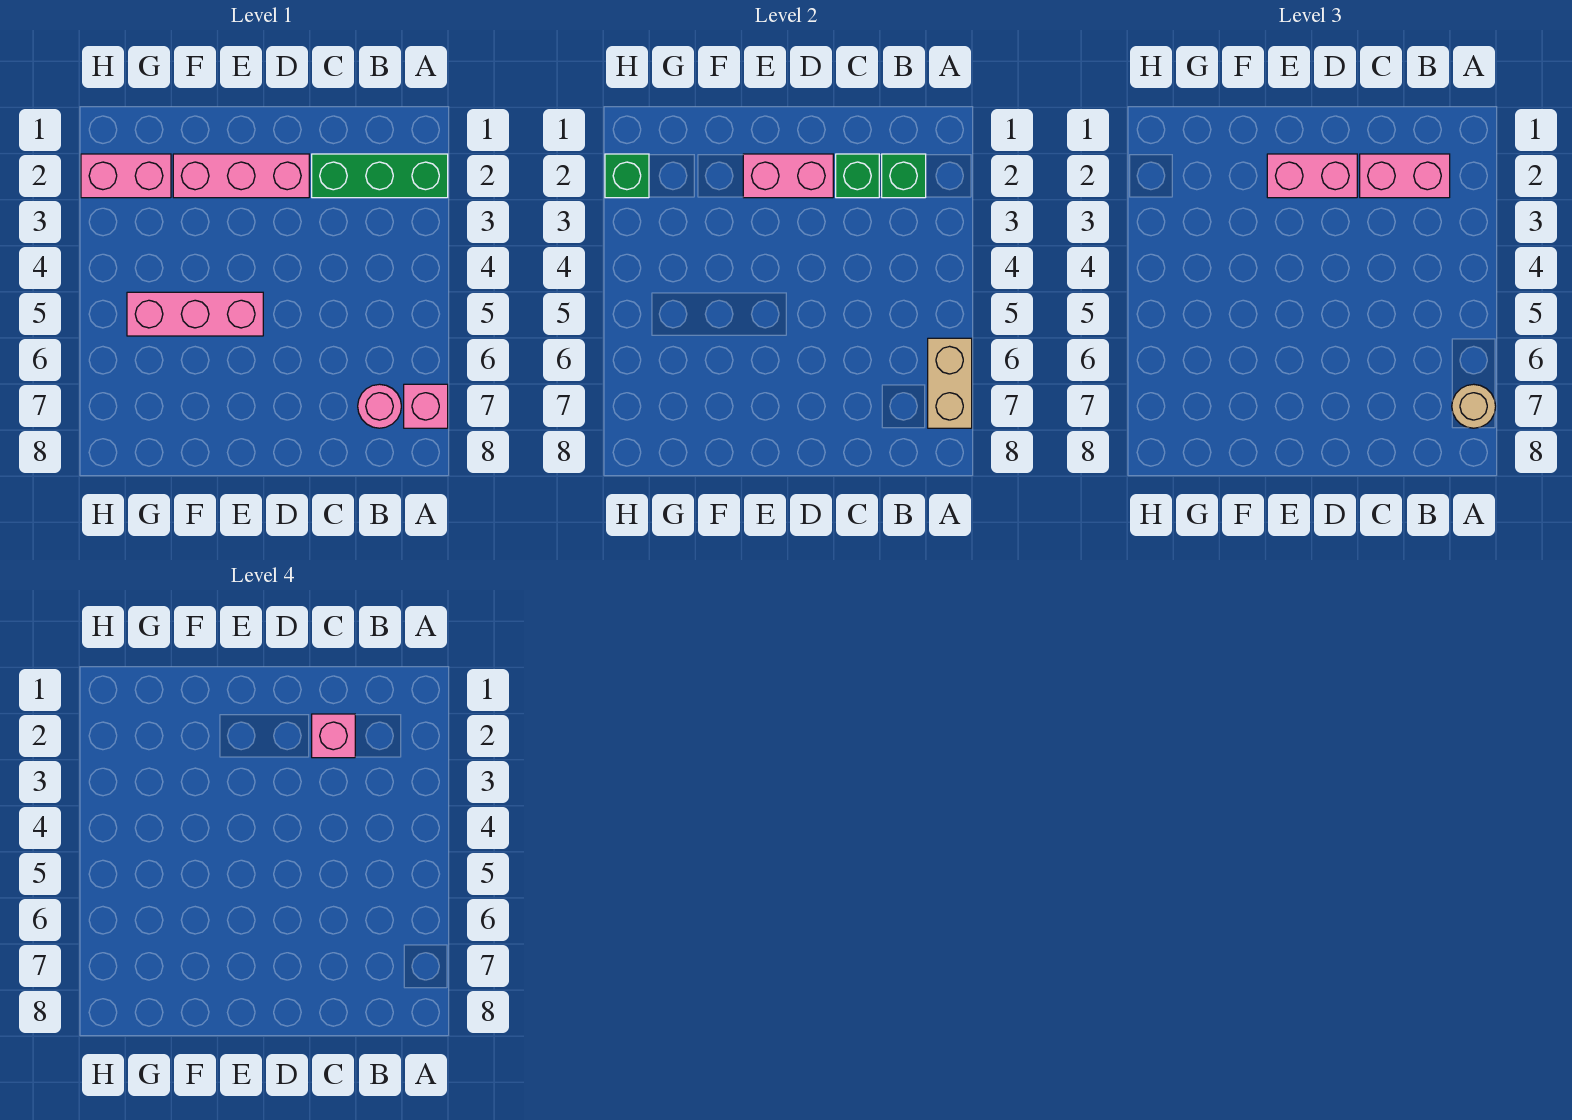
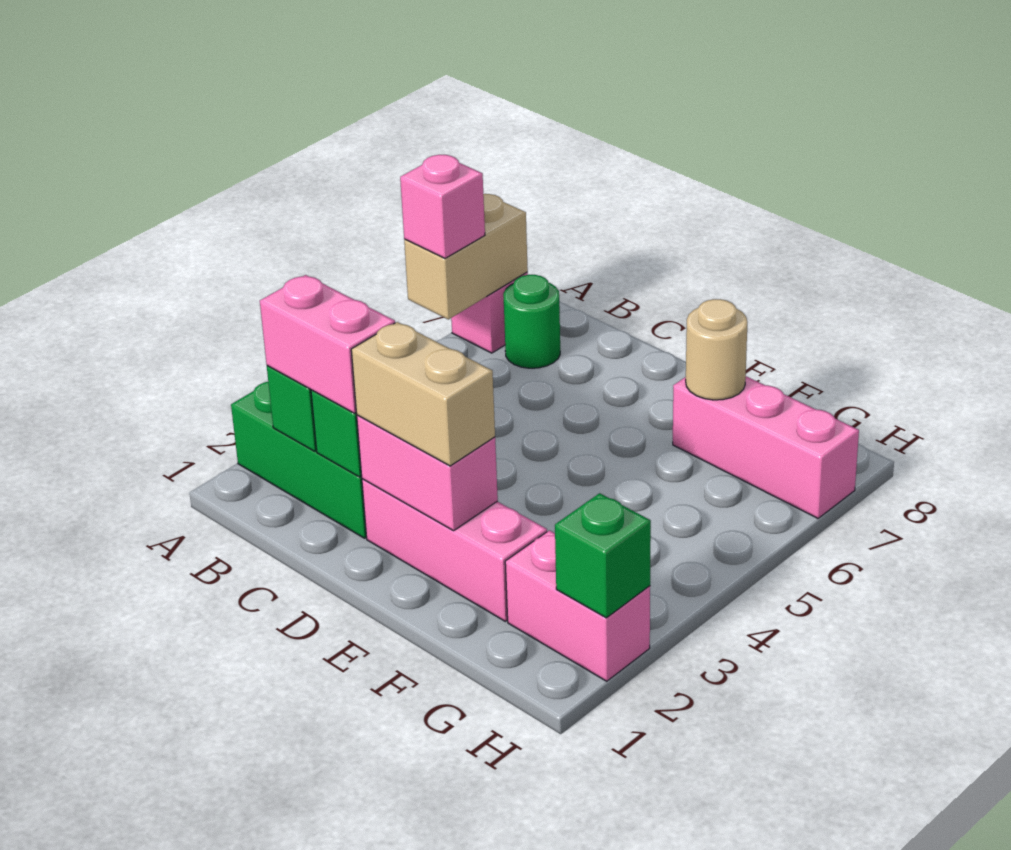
tan 1x1 round brick [1452,384,1496,428] -> tan 1x1 round brick moved to [686,299,747,400]
pink 1x1 round brick [358,384,401,428] -> green 1x1 round brick [503,275,560,368]
pink 1x1 brick [312,714,355,758] -> pink 1x1 brick moved to [400,155,485,258]
pink 1x2 brick [1267,154,1357,198] -> tan 1x2 brick [351,322,495,466]
pink 1x3 brick [127,292,263,336] -> pink 1x3 brick moved to [673,376,859,518]

